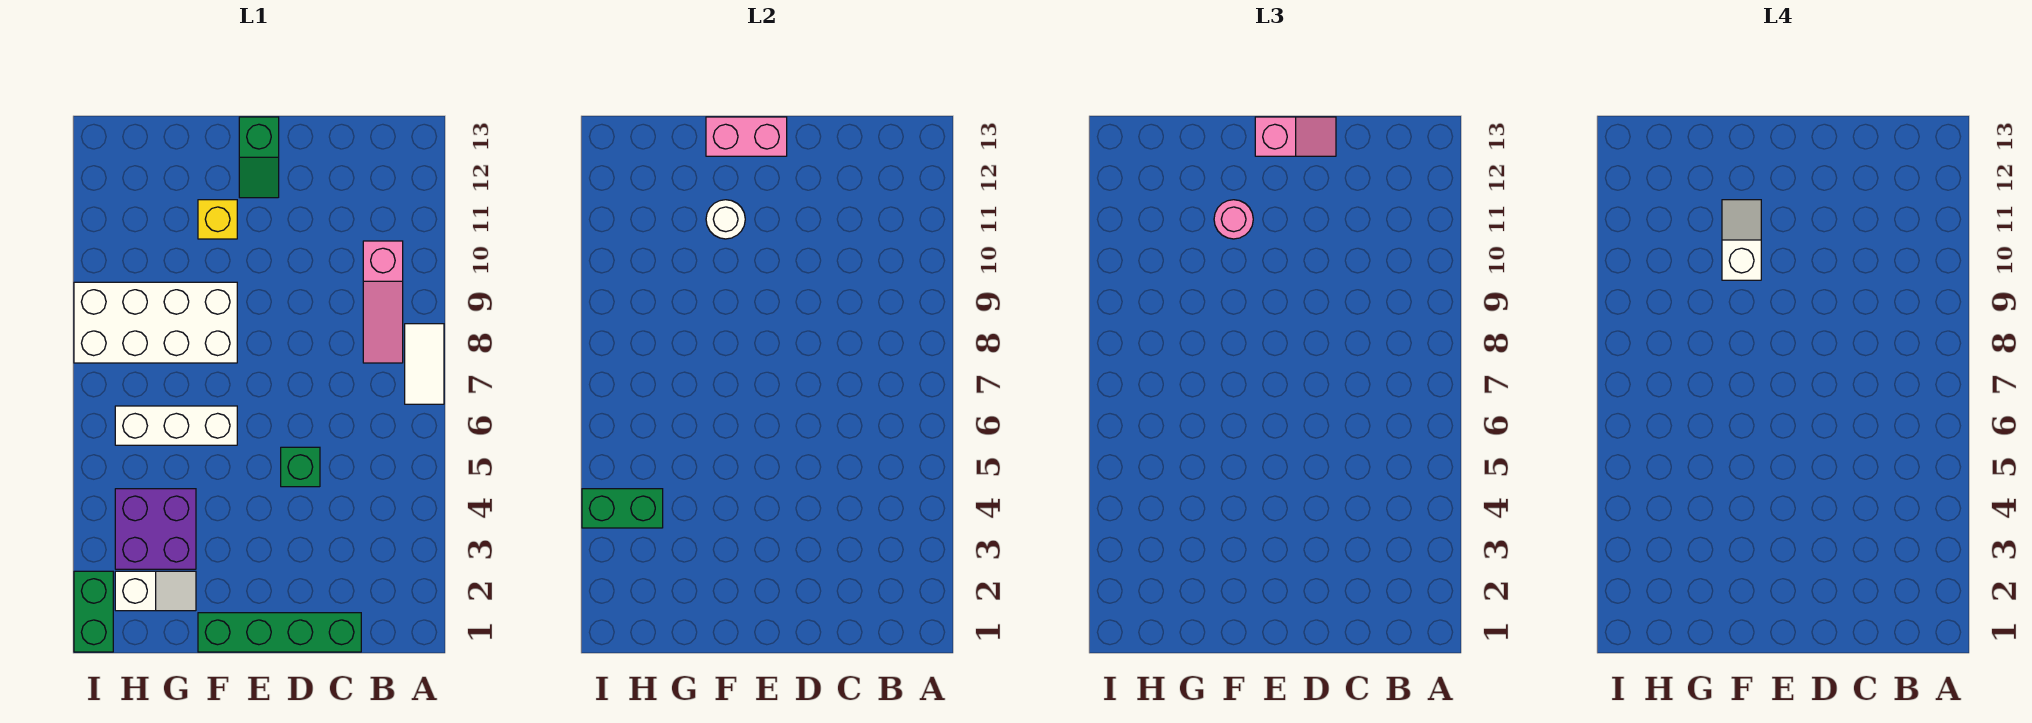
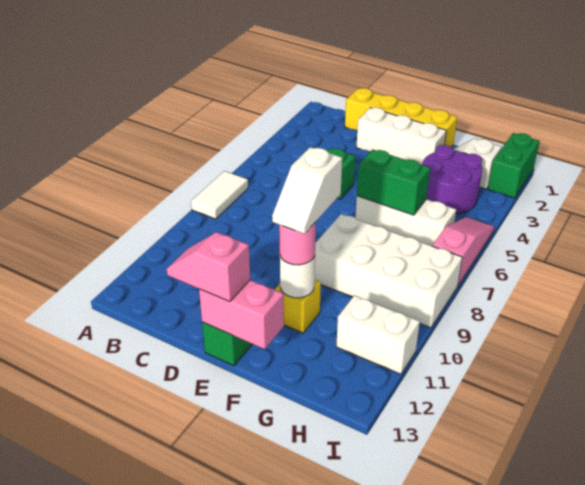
pink 1x3 slope [363,241,403,363] -> pink 1x3 slope moved to [432,217,494,285]
green 1x4 brick [198,613,361,652] -> yellow 1x4 brick [345,88,457,147]
none -> white 1x3 brick [356,108,446,165]
purple 2x2 brick [115,489,196,569] -> purple 2x2 round brick [422,145,482,214]
green 1x2 brick [582,489,663,528] -> green 1x2 brick moved to [357,149,430,215]
none -> white 1x2 brick [336,295,420,374]

